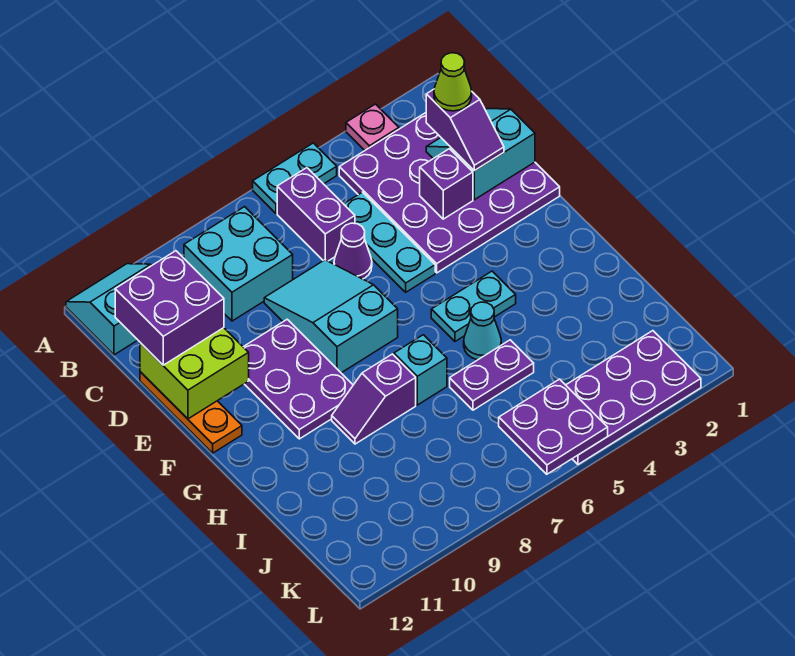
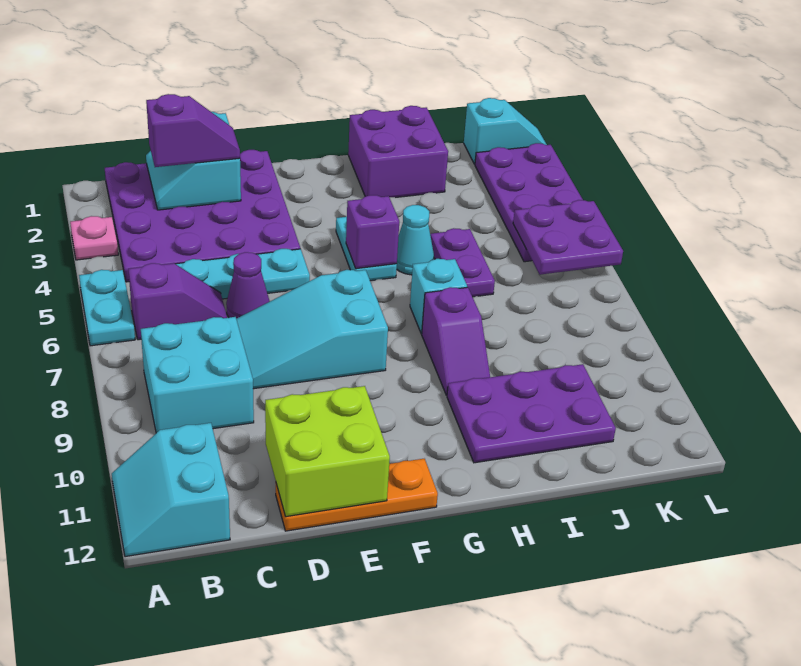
purple 1x2 brick [277,168,355,261] -> purple 1x2 slope [128,263,227,340]
lime 1x1 cone [434,53,472,111] -> none
purple 2x2 brick [115,251,224,365] -> purple 2x2 brick moved to [348,106,448,198]
purple 1x1 brick [420,149,473,219] -> purple 1x1 brick moved to [346,195,399,269]
purple 2x3 plate [244,319,353,439] -> purple 2x3 plate moved to [447,364,616,463]
none -> cyan 1x2 slope [464,98,547,164]

